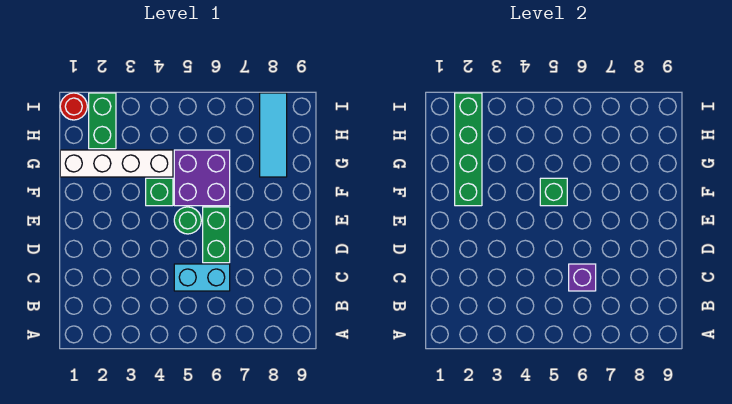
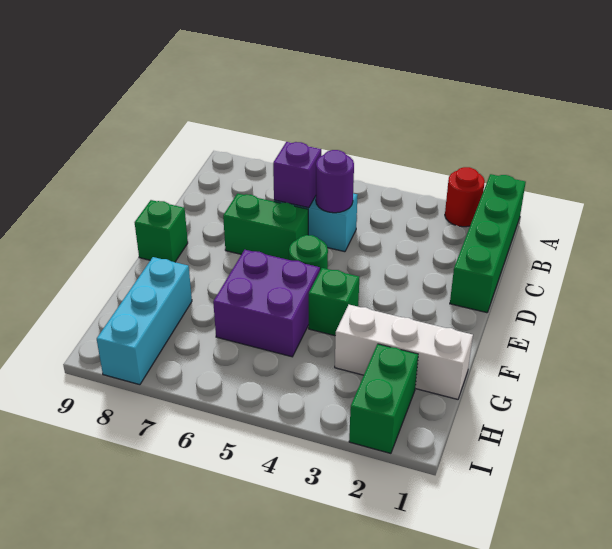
none -> purple 1x1 round brick [316,150,354,213]
green 1x2 brick [203,207,230,263] -> green 1x2 brick turned to [223,194,308,260]
green 1x4 brick [455,93,482,206] -> green 1x4 brick moved to [450,174,526,313]
green 1x1 brick [540,178,567,206] -> green 1x1 brick moved to [135,200,188,262]
white 1x4 brick [60,150,173,177] -> white 1x3 brick [335,305,473,399]
cyan 1x3 tile [260,93,287,177] -> cyan 1x3 brick [97,257,192,385]
red 1x1 round brick [60,93,87,120] -> red 1x1 round brick moved to [445,167,485,227]

